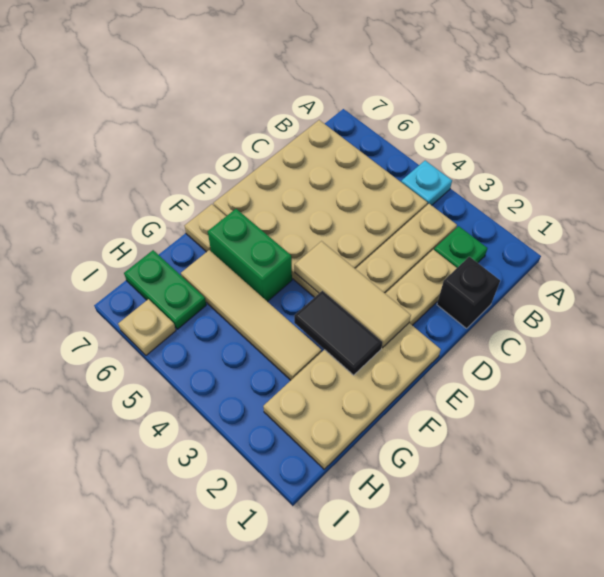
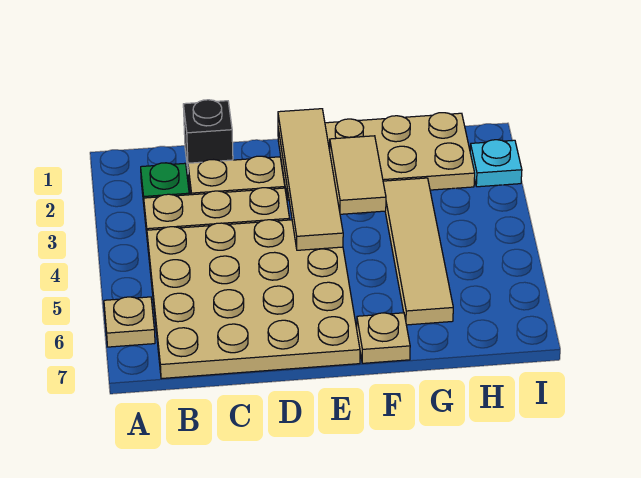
cyan 1x1 plate [401,161,452,205] -> cyan 1x1 plate moved to [470,140,522,187]
tan 1x3 tile [294,241,411,348] -> tan 1x4 tile [278,109,343,250]
black 1x2 tile [294,291,382,375] -> tan 1x2 tile [330,136,386,214]
green 1x2 brick [208,209,292,302] -> none
green 1x2 plate [124,250,206,329] -> none
tan 1x1 plate [118,299,176,355] -> tan 1x1 plate moved to [104,297,155,347]

